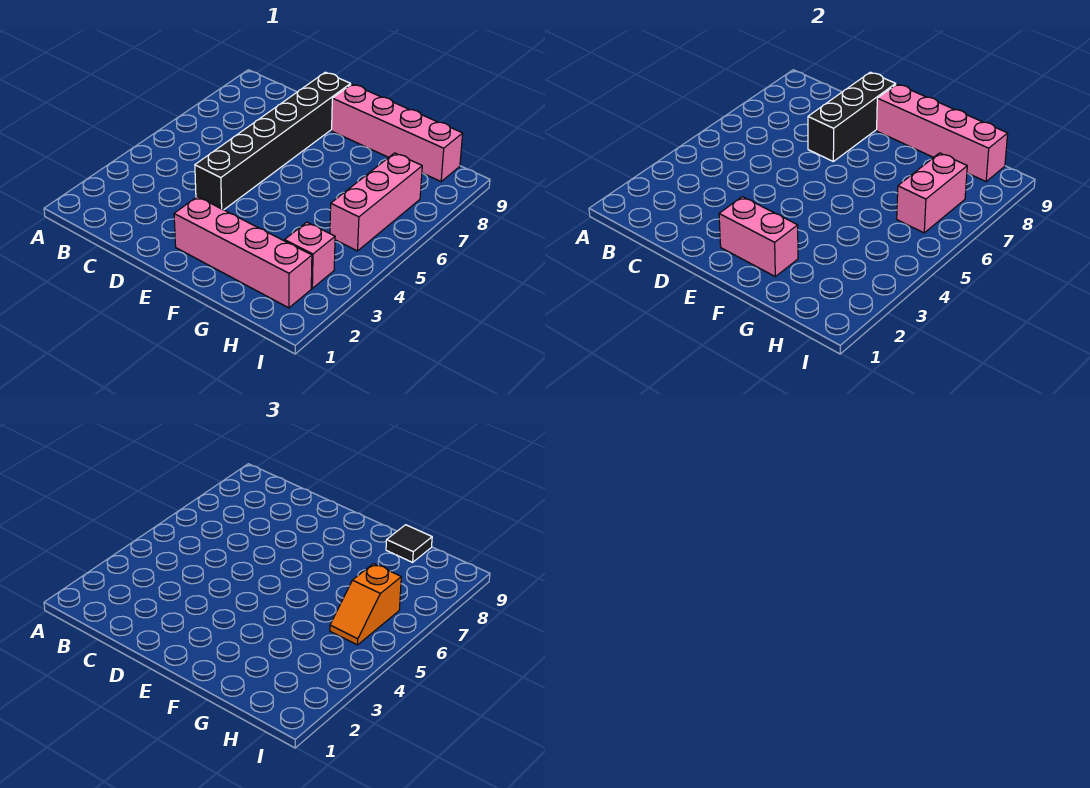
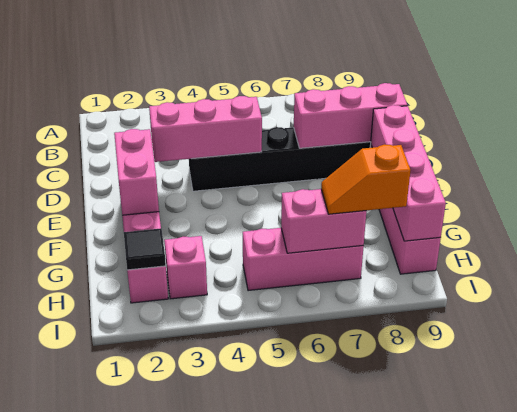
none -> pink 1x3 brick [149,96,262,162]
black 1x3 brick [808,72,896,161] -> pink 1x3 brick [294,83,407,148]
black 1x1 tile [386,525,432,562] -> black 1x1 tile moved to [124,228,166,270]
orange 1x2 slope [330,564,401,645] -> orange 1x2 slope moved to [321,144,411,214]

